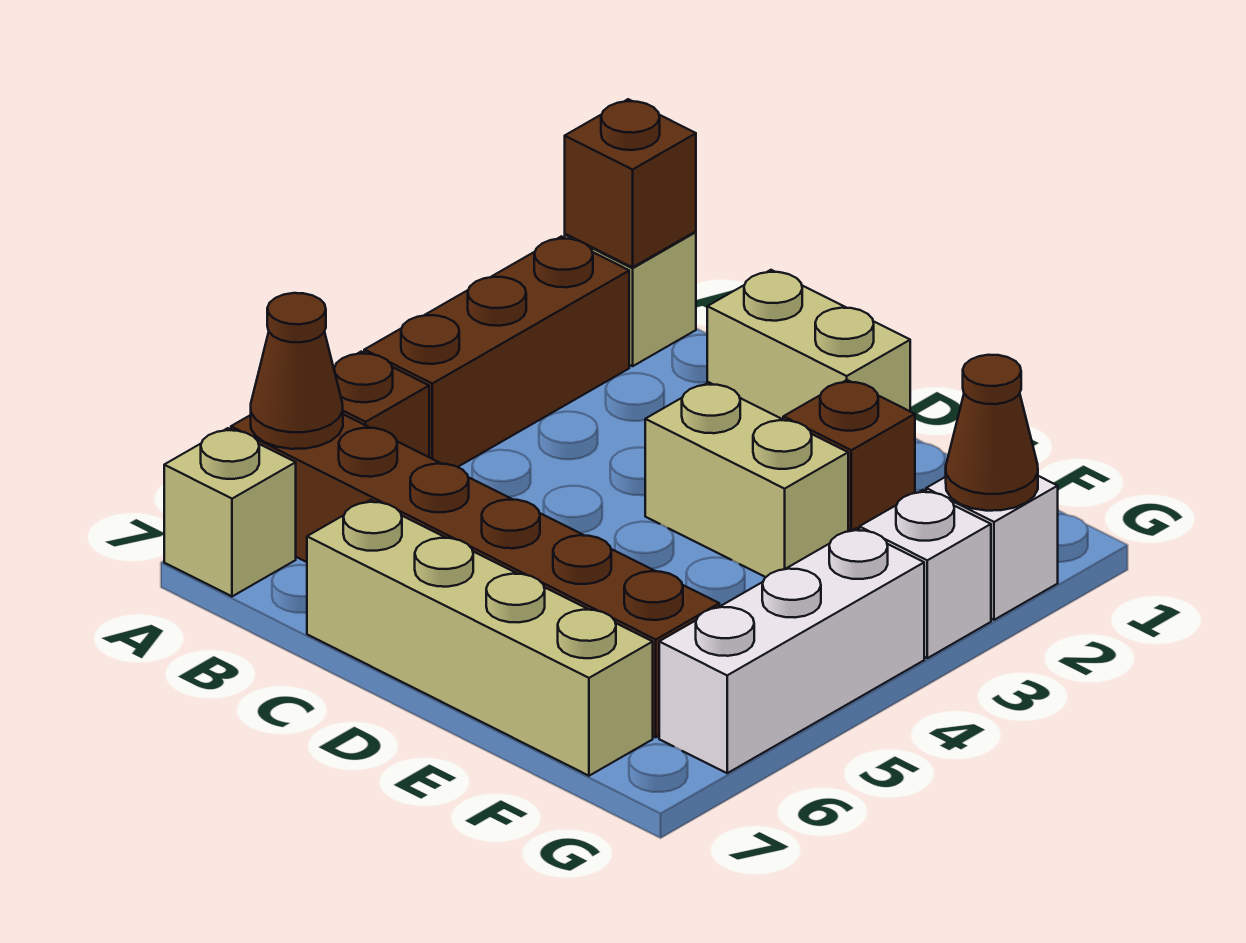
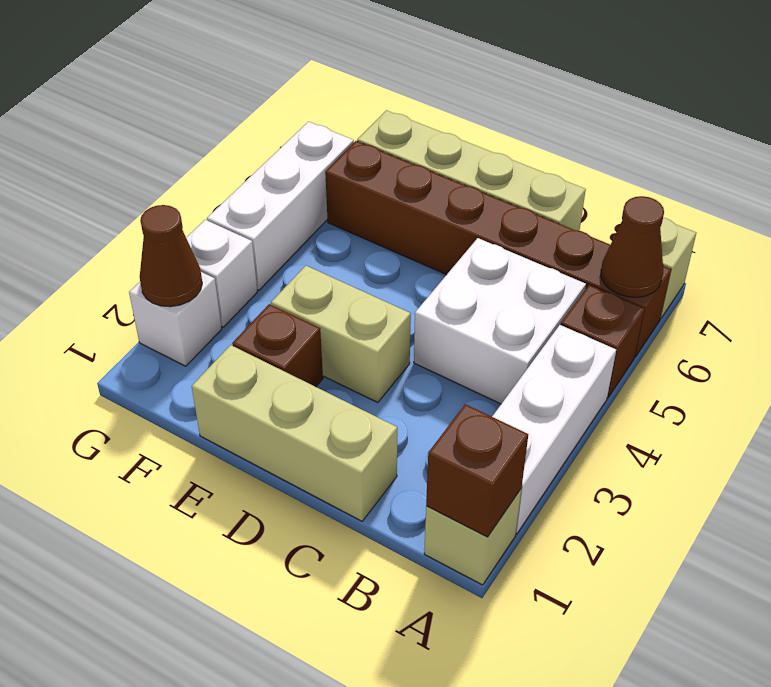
brown 1x3 brick [364,236,629,467] -> white 1x3 brick [492,325,616,534]
none -> white 2x2 brick [414,238,586,404]
tan 1x2 brick [707,270,910,419] -> tan 1x3 brick [192,345,397,521]

